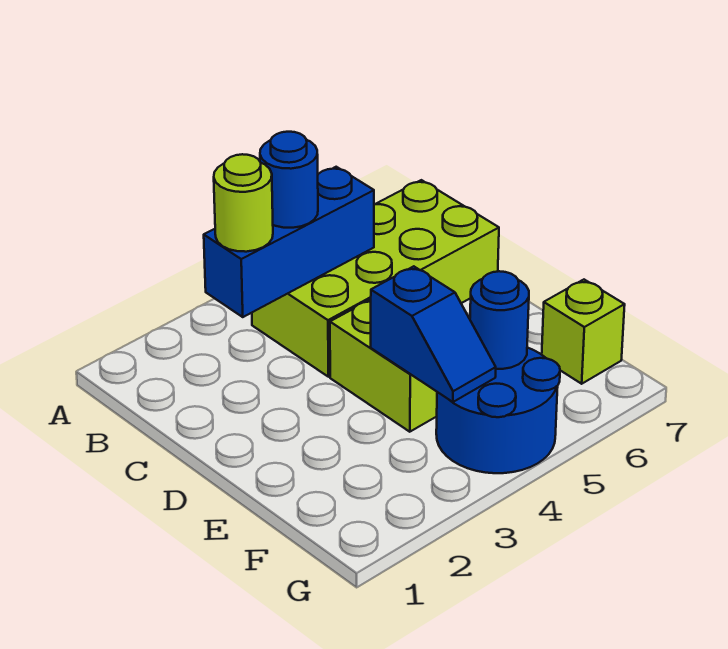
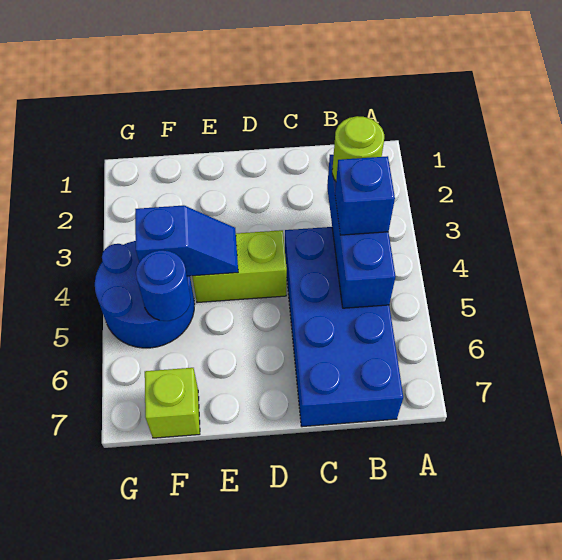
lime 2x4 brick [252,180,499,377] -> blue 2x4 brick [285,227,403,427]
blue 1x1 round brick [260,132,318,228] -> blue 1x1 brick [335,156,395,235]
blue 1x2 slope [371,266,496,402] -> blue 1x2 slope turned to [135,205,238,276]

